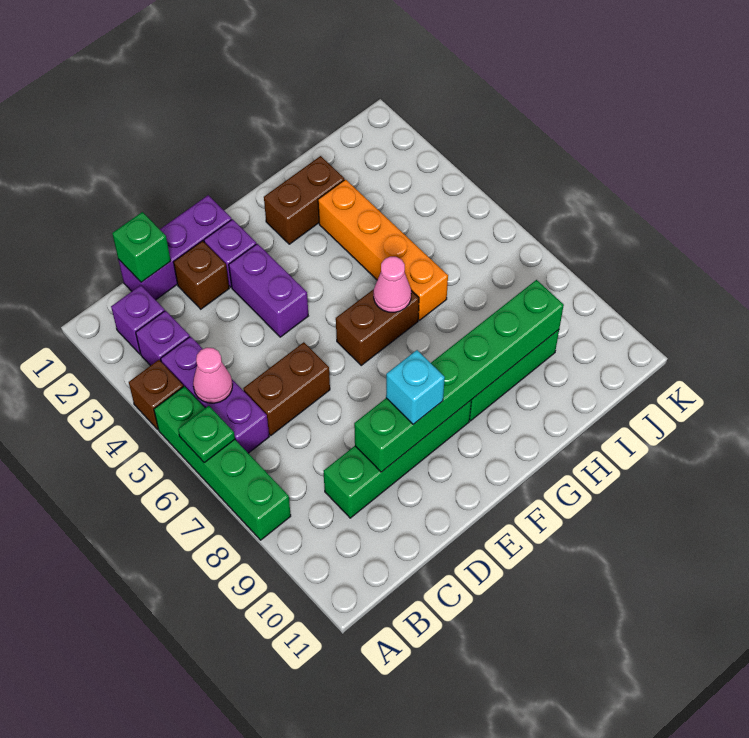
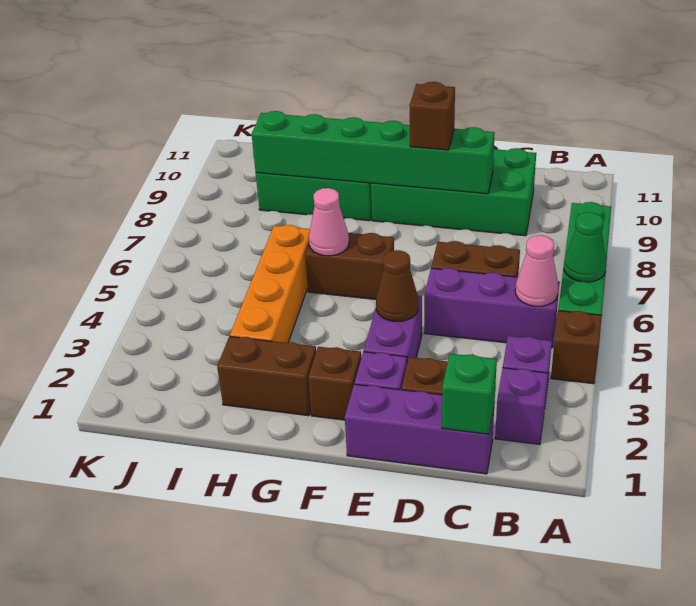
green 1x1 plate [178,406,235,463] -> green 1x1 cone [564,212,606,282]
purple 1x3 brick [161,337,269,453] -> purple 1x3 brick turned to [424,268,560,348]
green 1x4 brick [324,401,471,518] -> green 2x4 brick [371,148,536,236]
none -> brown 1x1 cone [376,250,418,321]
cyan 1x1 brick [386,350,445,424] -> brown 1x1 brick [410,82,455,150]
none -> brown 1x1 brick [308,347,361,420]

